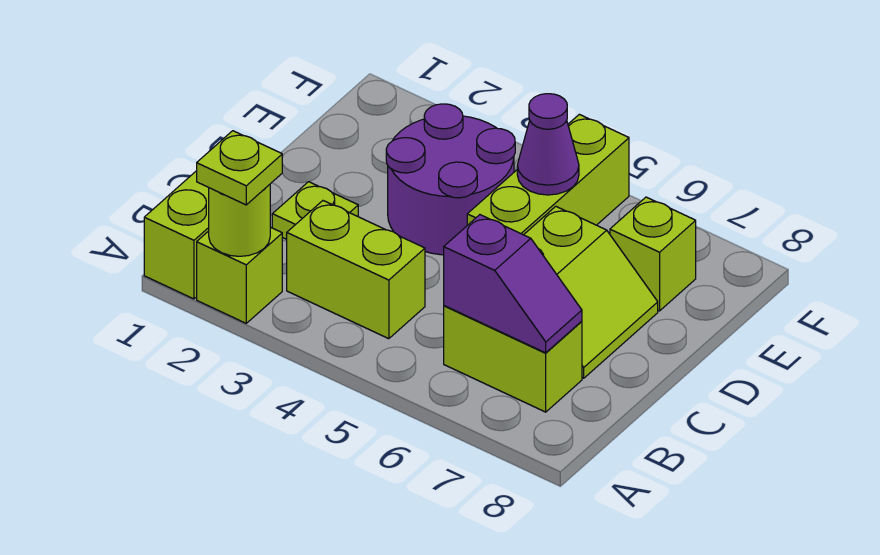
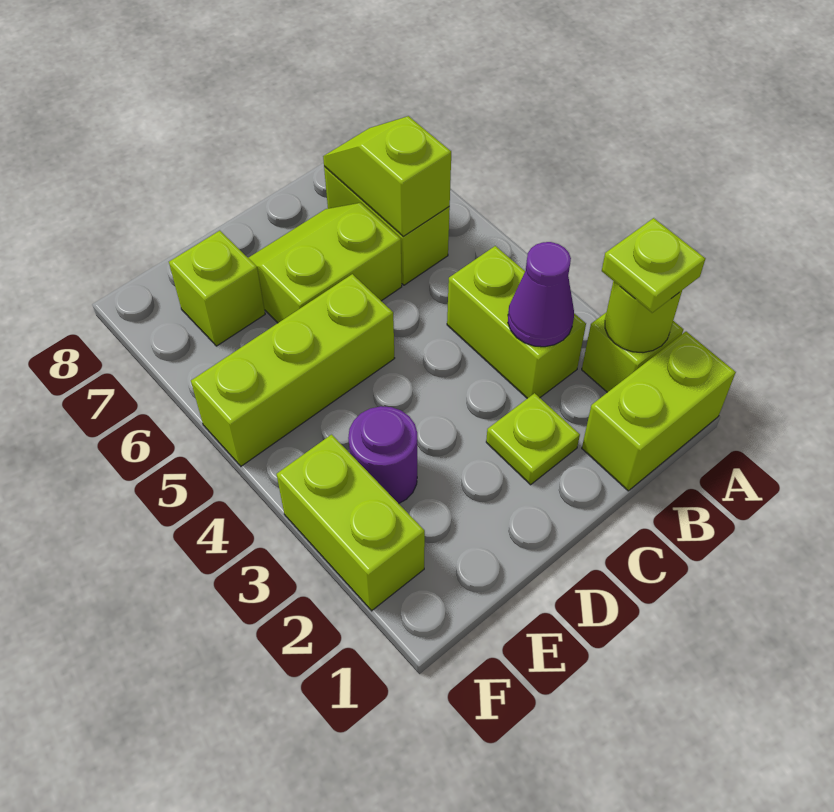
purple 1x2 slope [444,215,582,353] -> lime 1x2 slope [323,116,451,236]
purple 2x2 round brick [386,104,515,255] -> purple 1x1 round brick [348,406,417,504]
purple 1x1 cone [517,94,579,195] -> purple 1x1 cone moved to [508,242,574,347]
none -> lime 1x2 brick [277,435,425,611]

